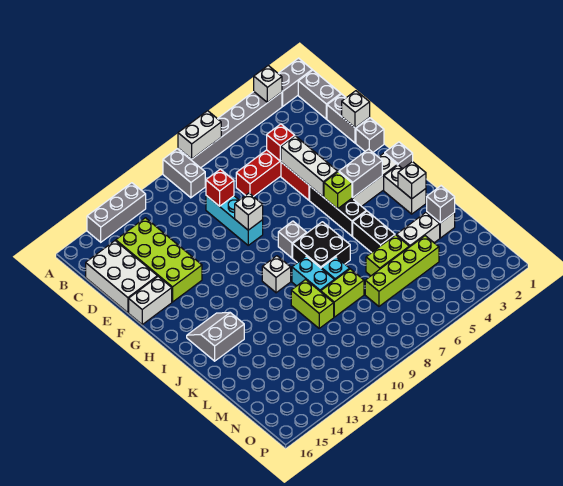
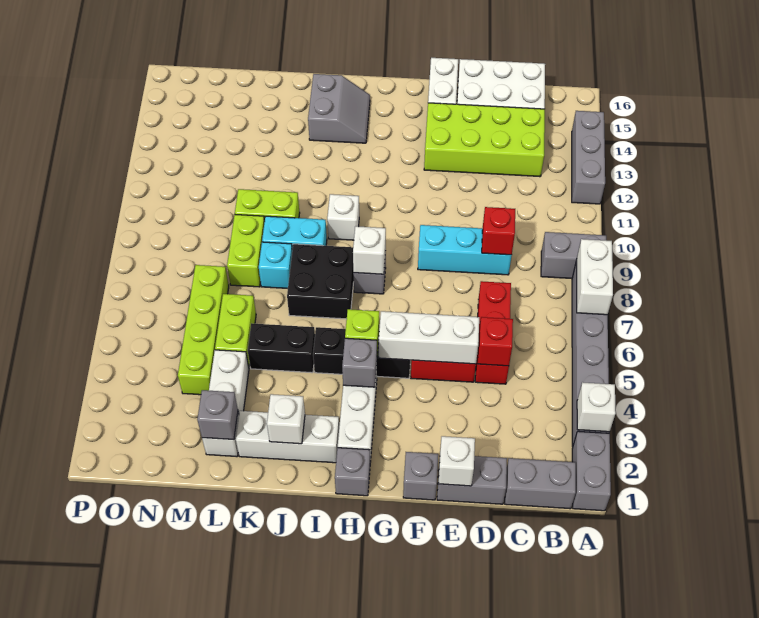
white 1x1 brick [235,193,263,230] -> white 1x1 brick moved to [353,226,386,274]
grey 1x2 brick [339,149,382,197] -> grey 1x1 brick [342,338,377,387]
white 1x2 brick [384,165,426,214] -> white 1x3 brick [236,411,339,463]

